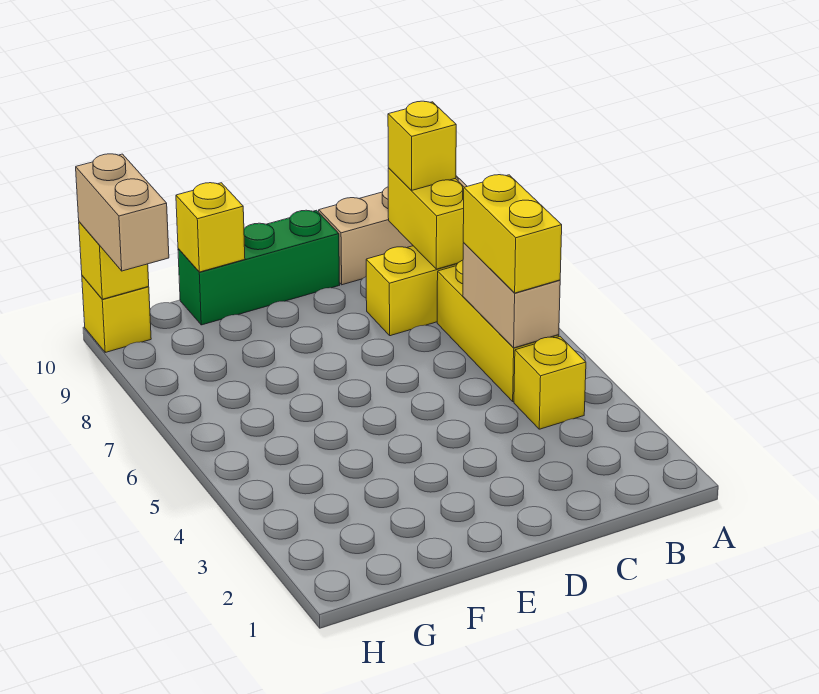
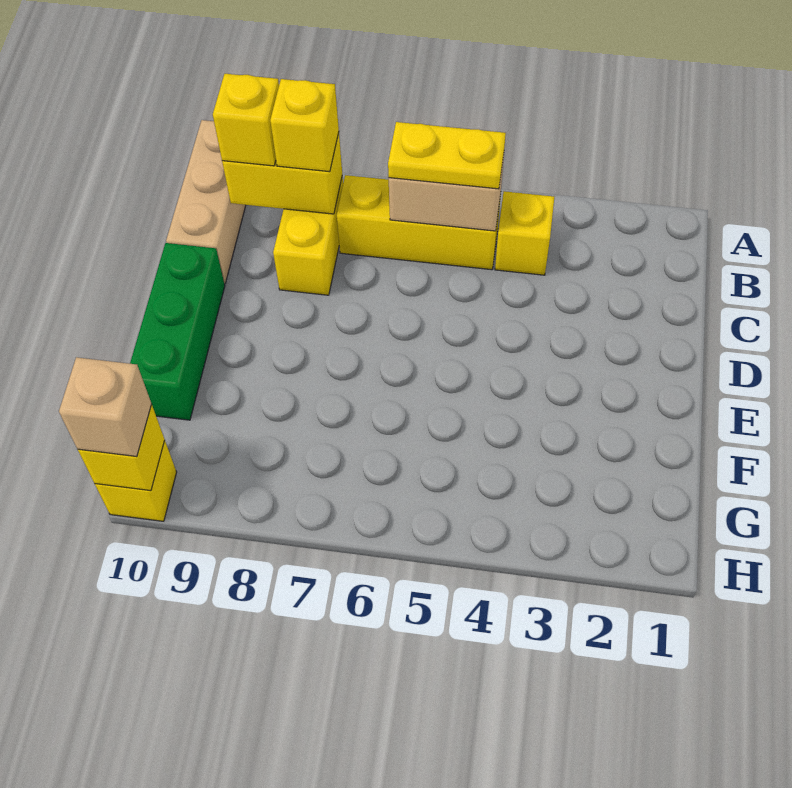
yellow 1x2 brick [463,175,562,293] -> yellow 1x2 plate [388,122,506,189]
yellow 1x1 brick [176,183,245,272] -> yellow 1x1 brick moved to [270,79,339,172]
tan 1x2 brick [76,154,169,271] -> tan 1x1 brick [59,357,151,457]

